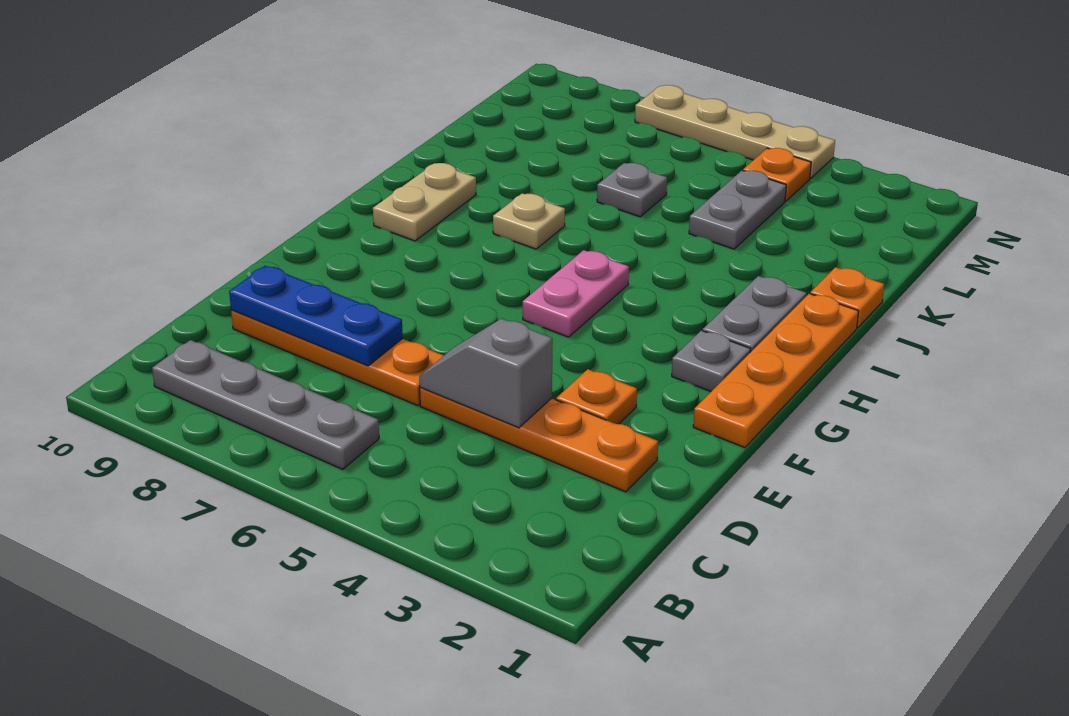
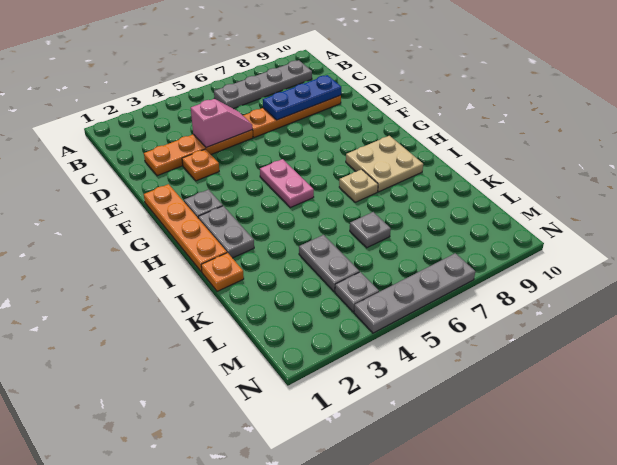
grey 1x2 slope [419,319,552,428] -> pink 1x2 slope [191,99,253,148]
tan 1x2 plate [373,163,476,241] -> tan 2x2 plate [346,136,423,192]
orange 1x1 plate [743,148,811,201] -> grey 1x1 plate [335,272,379,312]
tan 1x4 plate [635,85,835,178] -> grey 1x4 plate [354,253,475,333]

